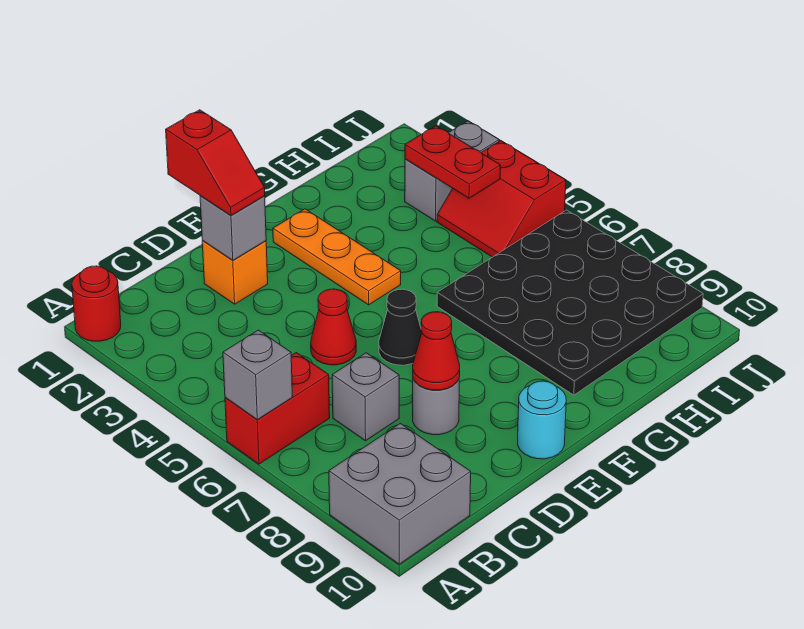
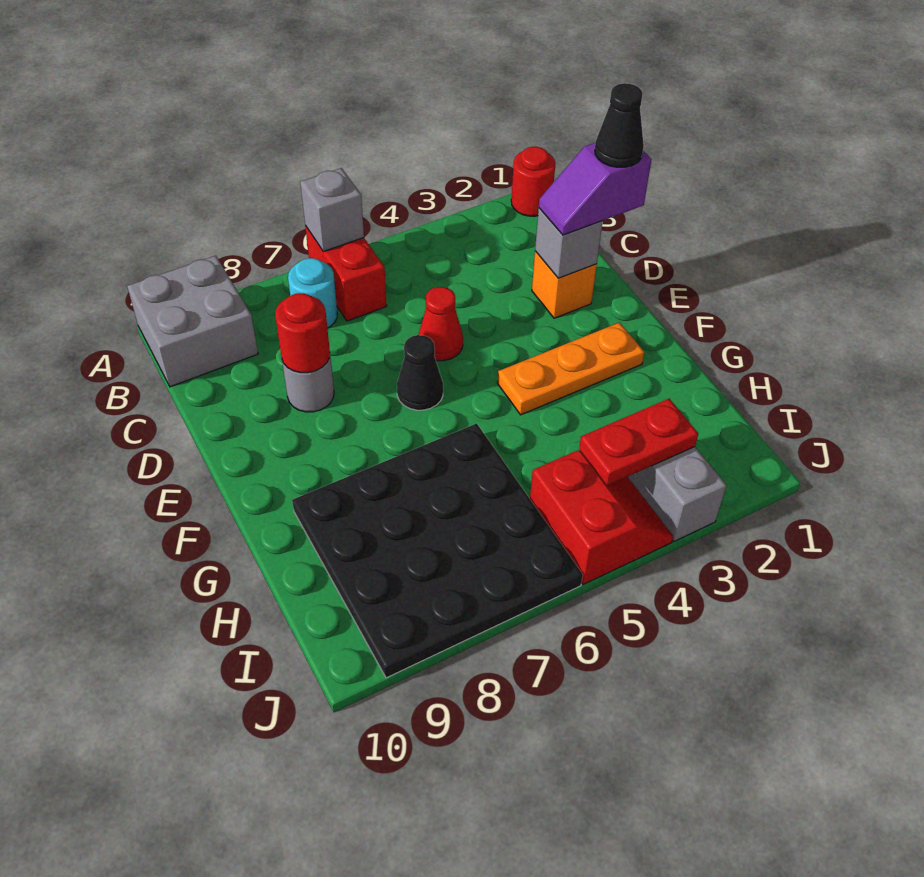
grey 1x1 brick [332,353,399,441] -> none
red 1x2 slope [166,110,265,215] -> purple 1x2 slope [539,143,652,235]
none -> black 1x1 cone [595,83,644,167]
red 1x1 cone [413,312,460,390] -> red 1x1 round brick [275,293,330,373]
cyan 1x1 round brick [518,381,566,459] -> cyan 1x1 round brick moved to [288,258,337,328]
red 2x2 slope [437,141,566,257] -> red 2x2 slope turned to [530,450,673,584]

